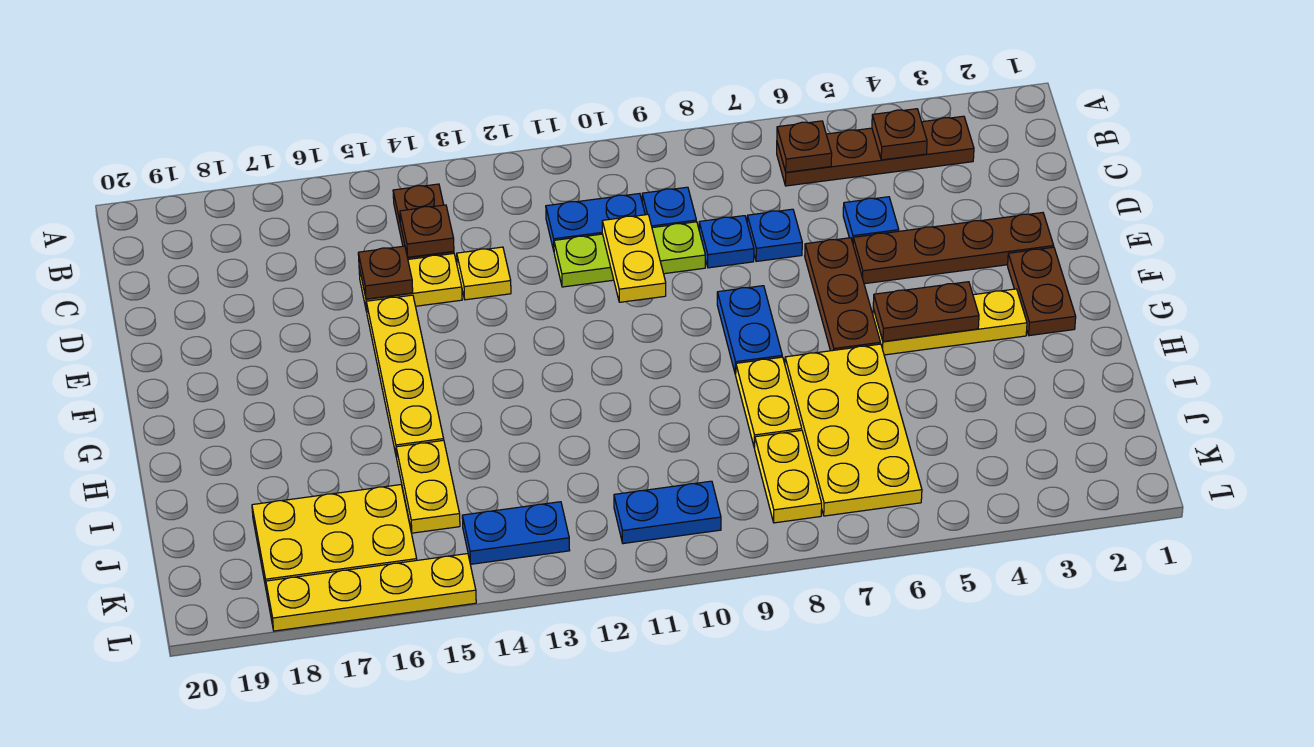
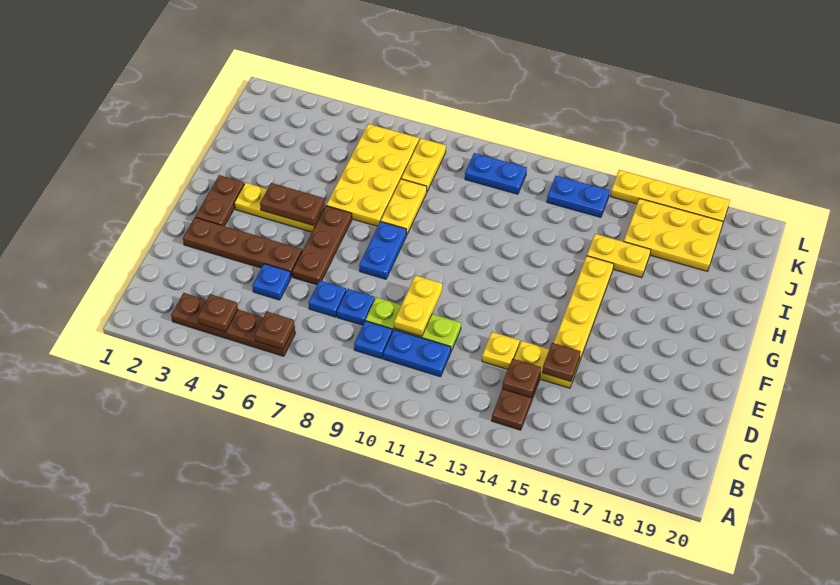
yellow 1x2 plate [396,440,460,533] -> yellow 1x2 plate turned to [587,234,651,278]

